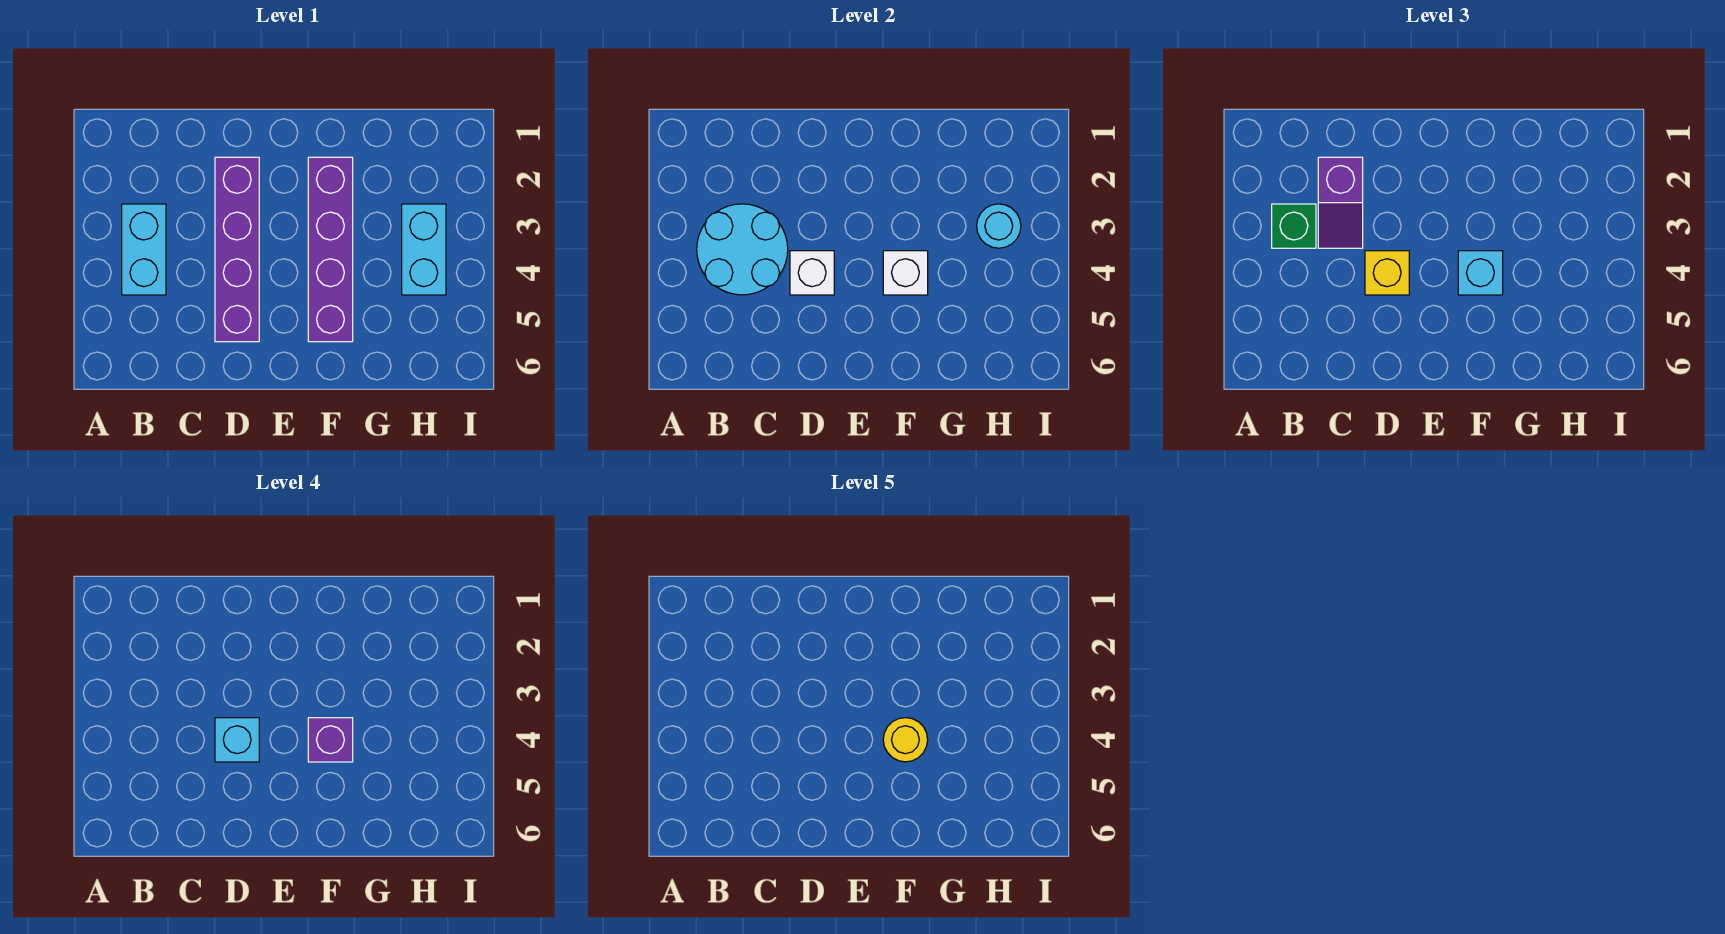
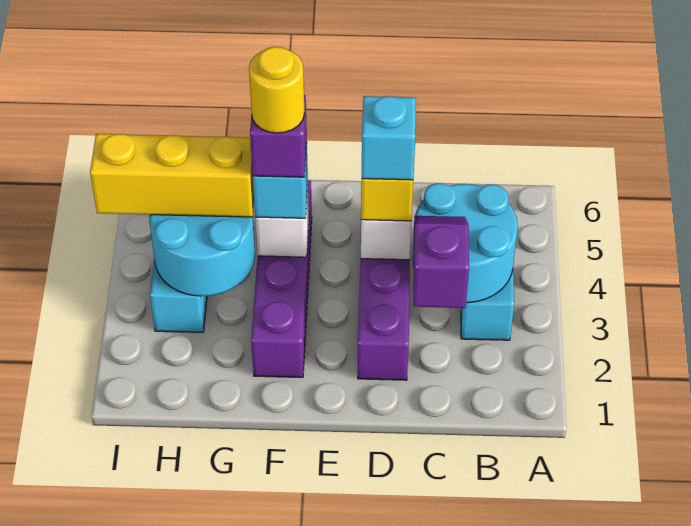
green 1x1 brick [1272,204,1316,248] -> none
none -> yellow 1x3 brick [90,134,254,217]
cyan 1x1 round brick [977,204,1021,248] -> cyan 2x2 round brick [149,215,255,296]

